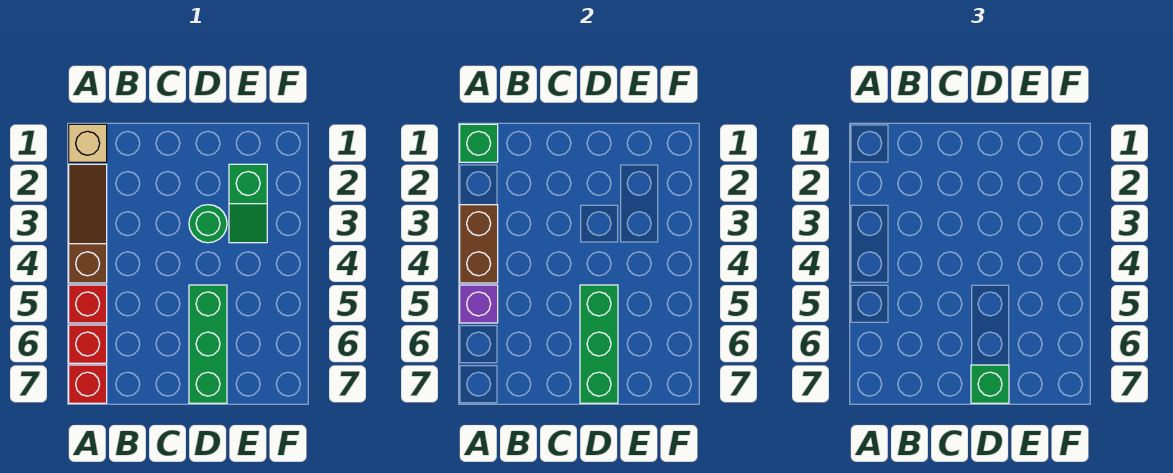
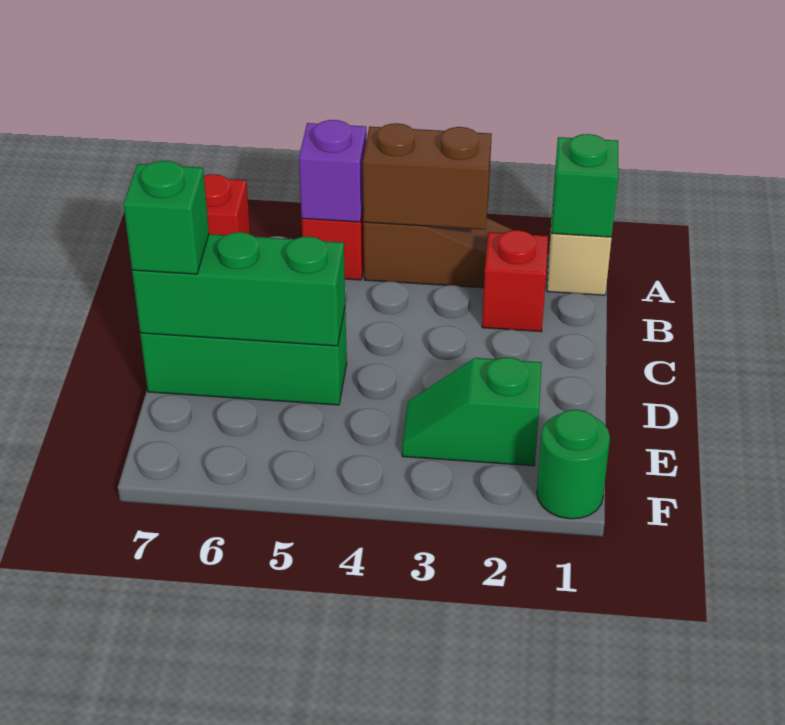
red 1x1 brick [69,325,107,363] -> red 1x1 brick moved to [482,230,548,332]
green 1x1 round brick [189,205,227,243] -> green 1x1 round brick moved to [537,410,610,519]

